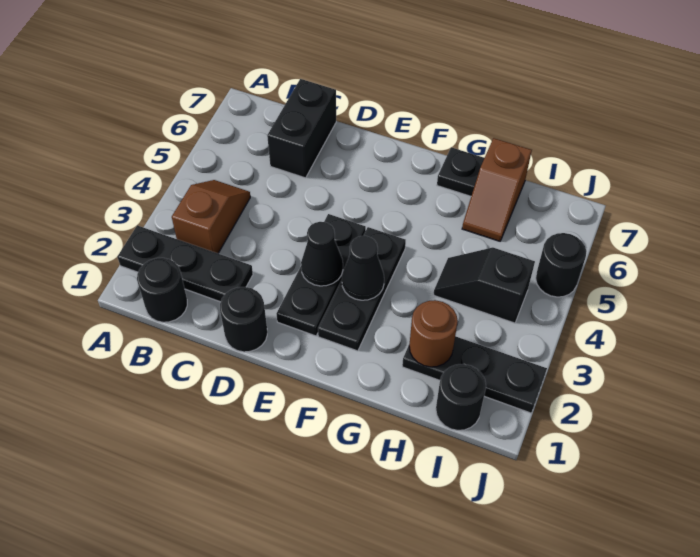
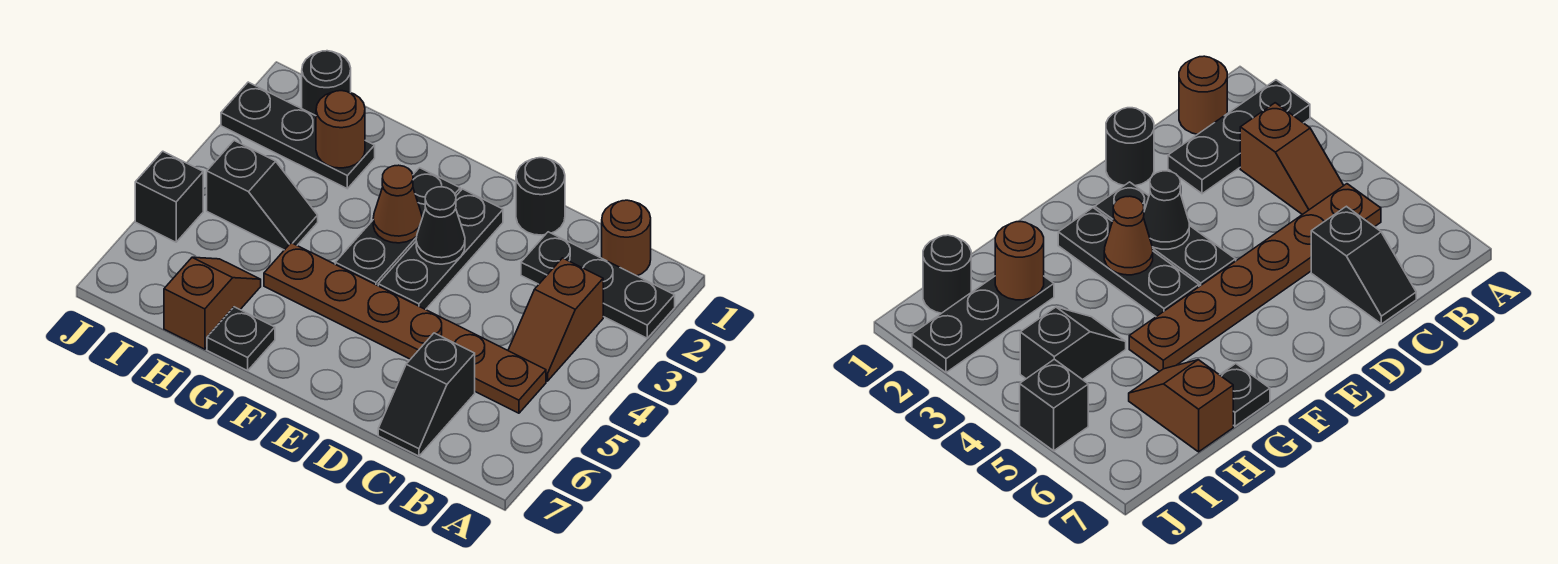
black 1x1 round brick [137,258,187,322] -> brown 1x1 round brick [602,200,651,276]
none -> brown 1x6 plate [264,243,546,413]
black 1x2 brick [267,79,336,178] -> black 1x2 slope [378,333,475,456]
black 1x1 cone [342,236,384,300] -> brown 1x1 cone [373,165,422,243]
black 1x1 round brick [536,233,586,297] -> black 1x1 brick [135,151,203,242]

